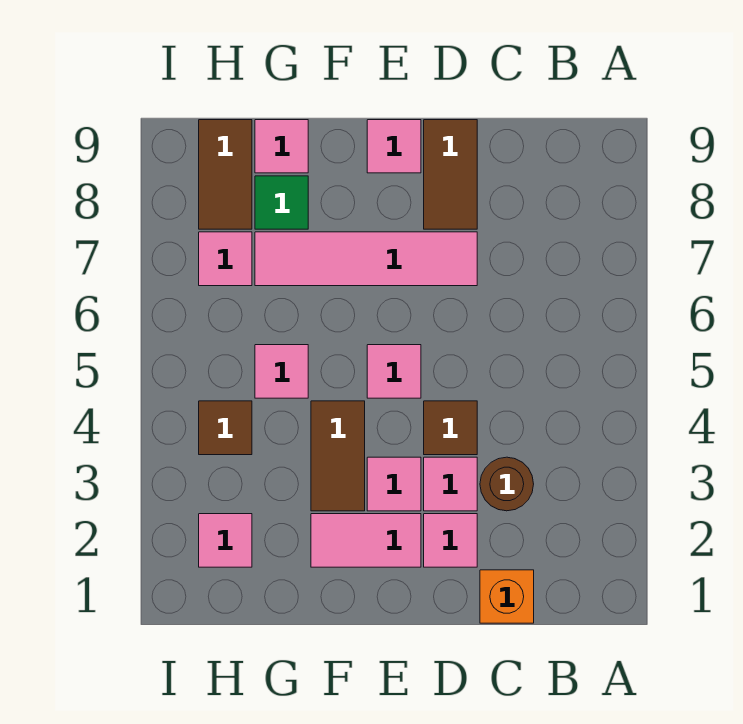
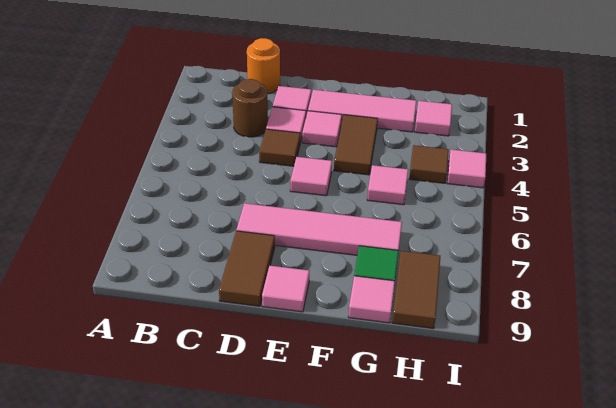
orange 1x1 brick [480,570,534,623] -> orange 1x1 round brick [247,38,280,94]
pink 1x2 tile [311,514,421,567] -> pink 1x3 tile [308,90,417,132]
pink 1x1 tile [199,232,252,286] -> pink 1x1 tile moved to [447,150,486,188]

